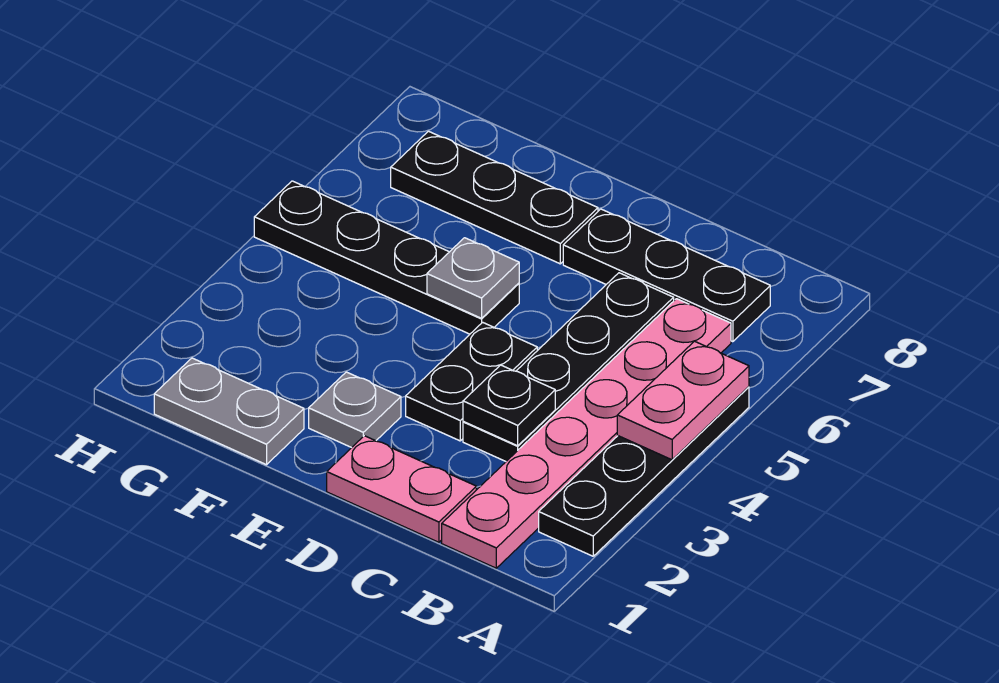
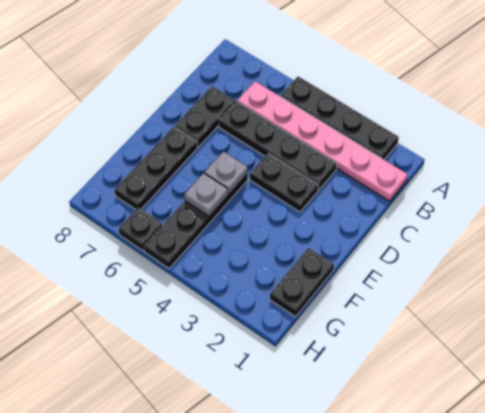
pink 1x2 plate [617,341,749,460] -> none
black 1x3 plate [563,209,770,342] -> black 1x2 plate [175,86,235,147]
pink 1x2 plate [327,436,476,542] -> none
black 1x1 plate [463,365,555,446] -> black 1x1 plate moved to [119,207,162,251]
grey 1x1 plate [309,372,401,448] -> grey 1x1 plate moved to [184,173,228,216]
grey 1x2 plate [154,358,304,465] -> black 1x2 plate [270,248,334,317]

